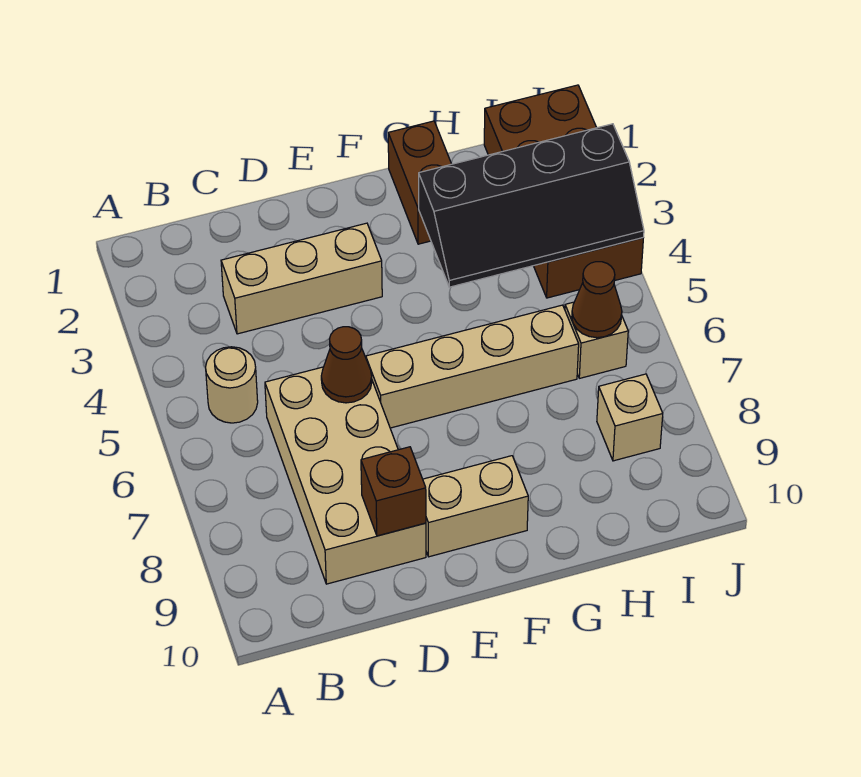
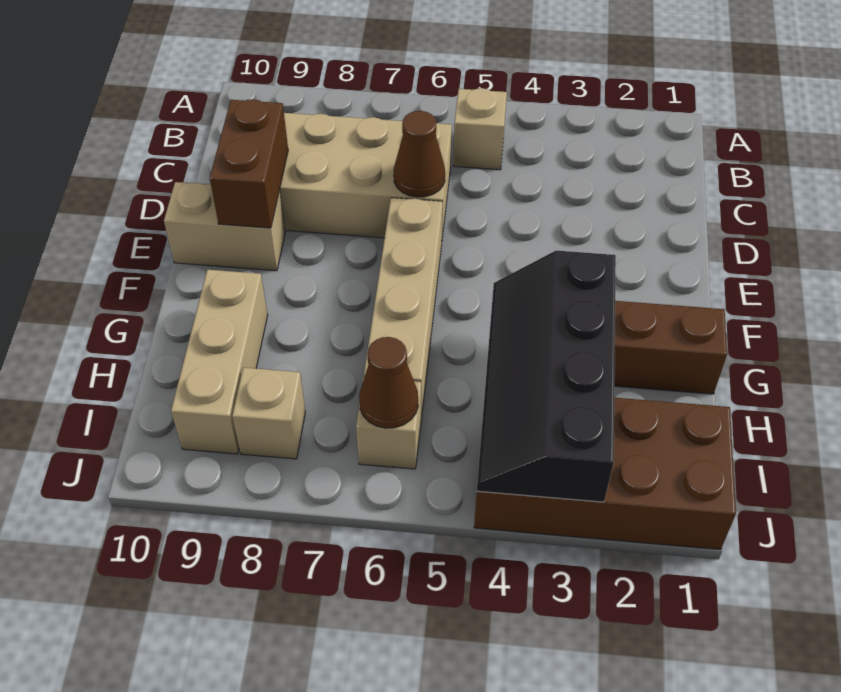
tan 1x1 round brick [206,347,258,423] -> tan 1x1 brick [453,88,507,170]
tan 1x3 brick [221,223,382,334] -> tan 1x3 brick moved to [171,270,268,454]
brown 1x1 brick [361,447,426,536] -> brown 1x2 brick [210,99,288,228]
tan 1x2 brick [423,456,528,557] -> tan 1x2 brick turned to [164,182,285,271]

